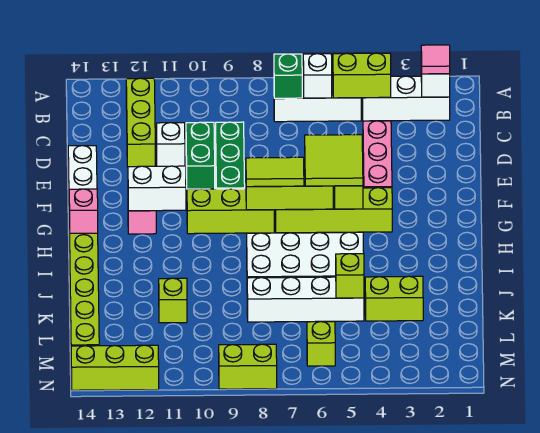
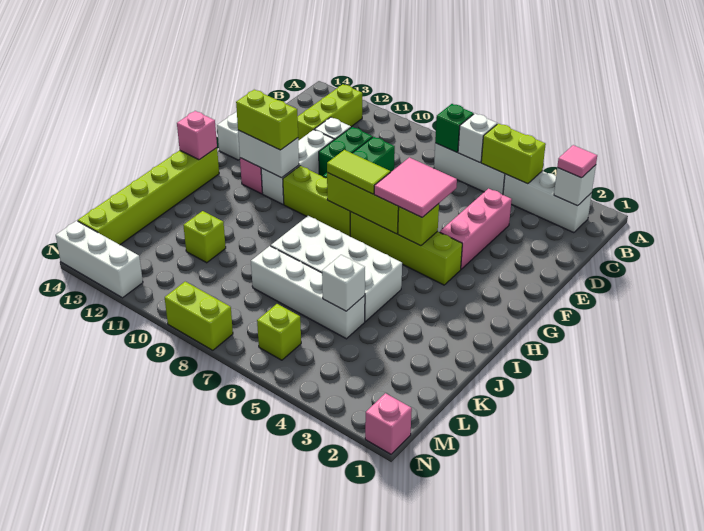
none -> white 1x3 brick [261,130,334,204]
lime 2x2 tile [305,135,363,186] -> pink 2x2 tile [374,157,457,217]
lime 1x2 brick [365,276,423,321] -> lime 1x2 brick moved to [236,90,298,150]
lime 1x1 brick [336,254,364,298] -> white 1x1 brick [322,255,365,311]
none -> pink 1x1 brick [365,393,412,454]
lime 1x3 brick [71,345,159,390] -> white 1x3 brick [56,221,143,298]

